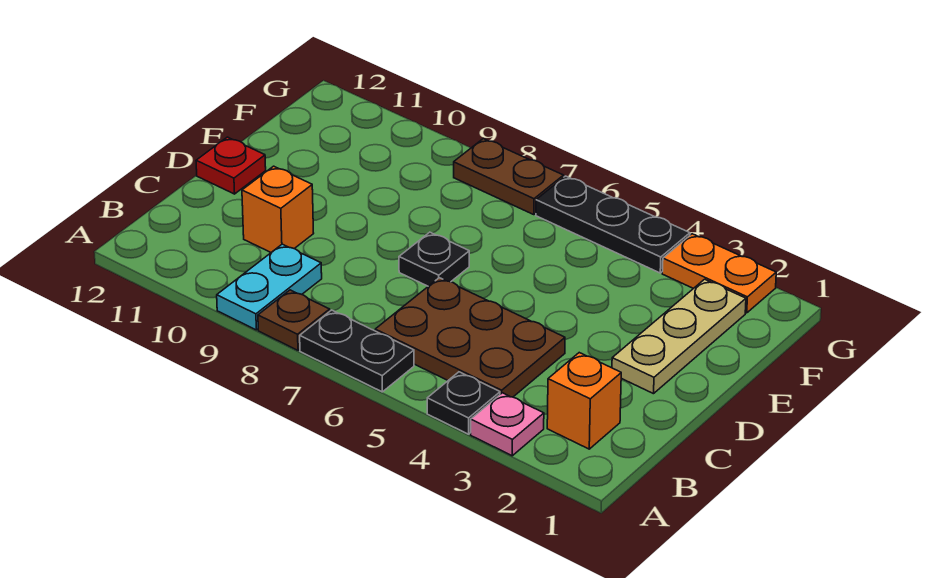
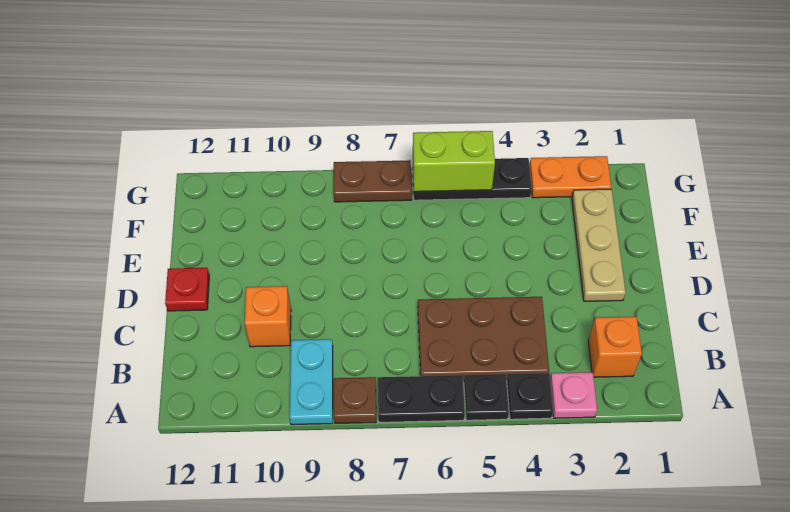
black 1x1 plate [399,232,469,286] -> black 1x1 plate moved to [464,374,509,420]
none -> lime 1x2 brick [413,131,495,192]

